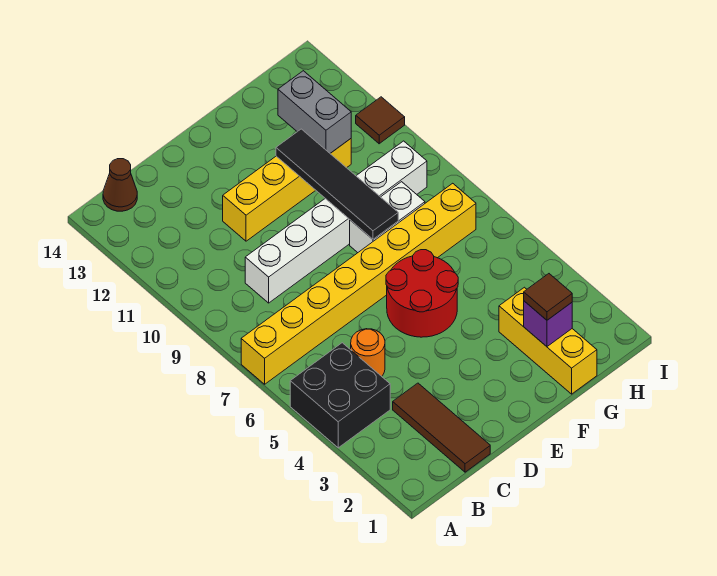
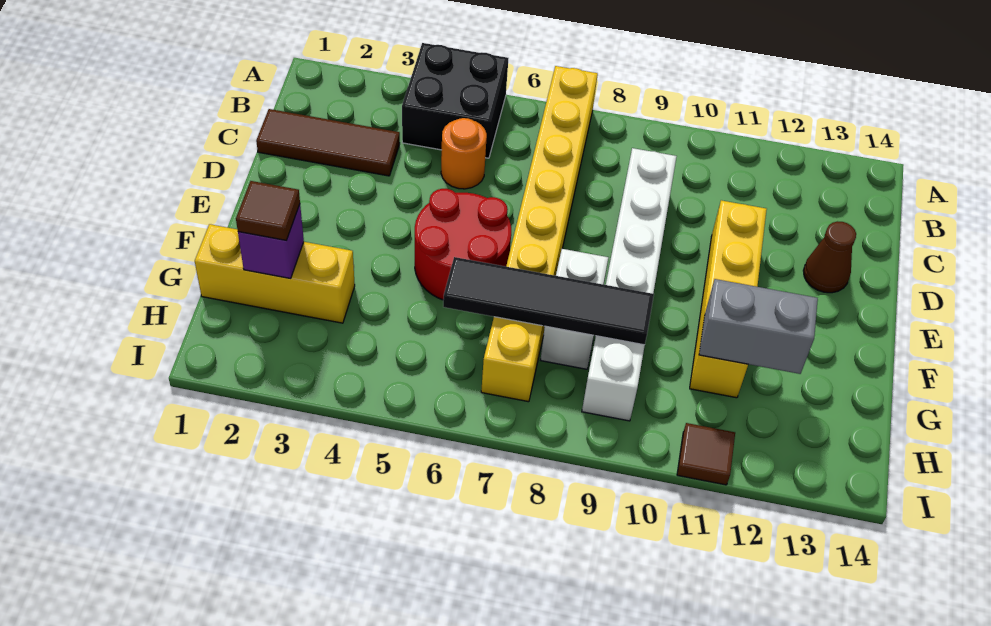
brown 1x1 cone [103,159,137,211] -> brown 1x1 cone moved to [803,221,856,293]
black 1x4 tile [276,129,398,239] -> black 1x4 tile moved to [443,257,654,345]

